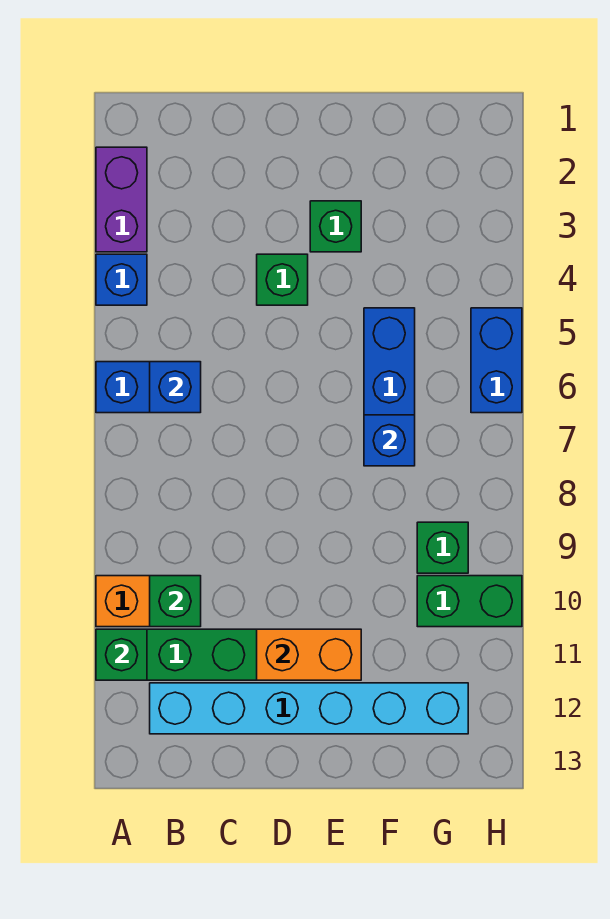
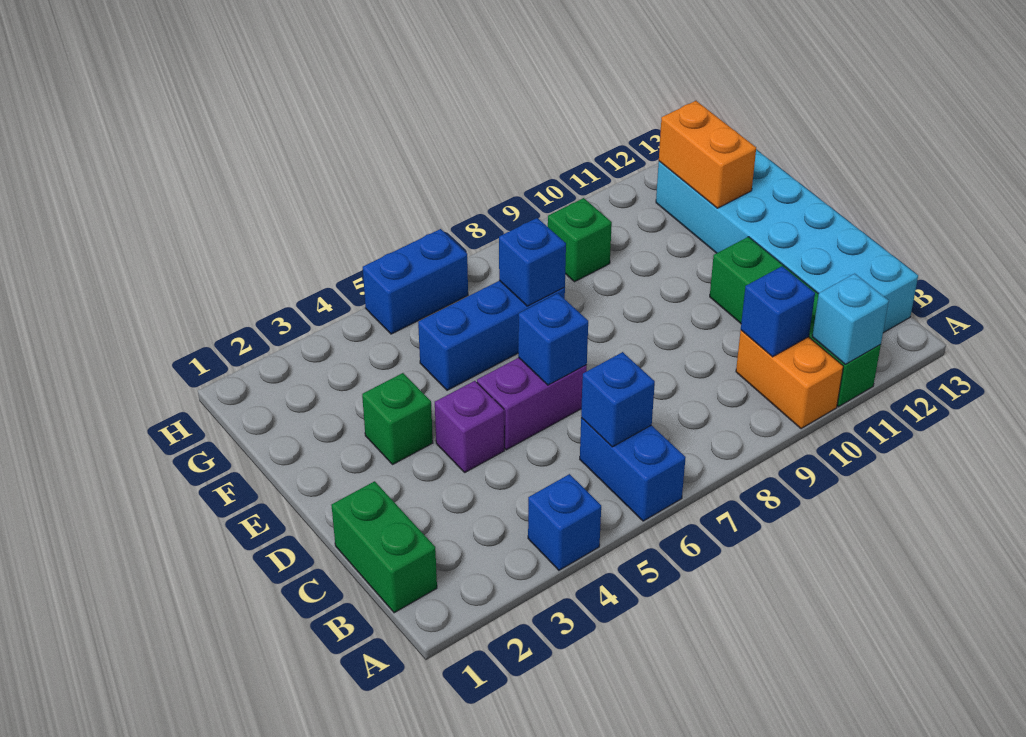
purple 1x2 brick [96,147,147,252] -> purple 1x2 brick moved to [477,358,587,450]
green 1x1 brick [96,629,147,680] -> cyan 1x1 brick [812,274,889,364]
green 1x1 brick [150,576,201,627] -> blue 1x1 brick [741,266,815,357]
cyan 1x6 brick [150,683,468,734] -> cyan 2x6 brick [656,150,918,333]
green 1x1 brick [257,254,308,305] -> purple 1x1 brick [435,381,504,472]
none -> blue 1x1 brick [518,293,588,385]
orange 1x2 brick [257,629,361,680] -> orange 1x2 brick moved to [659,101,756,208]
green 1x2 brick [417,576,522,627] -> green 1x2 brick moved to [331,481,437,613]

